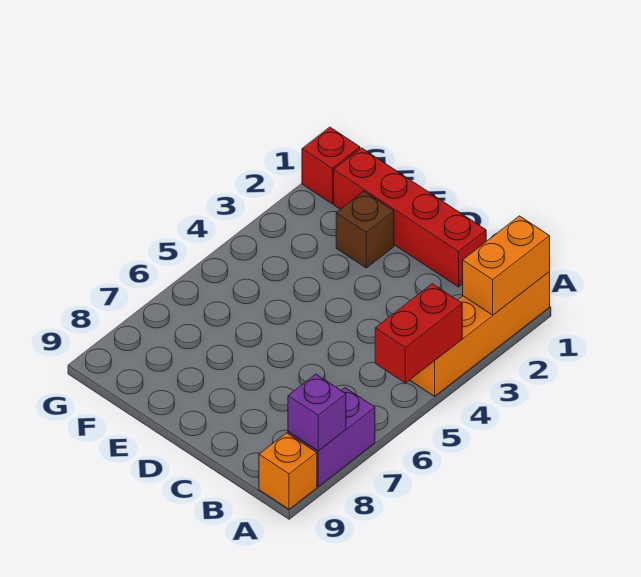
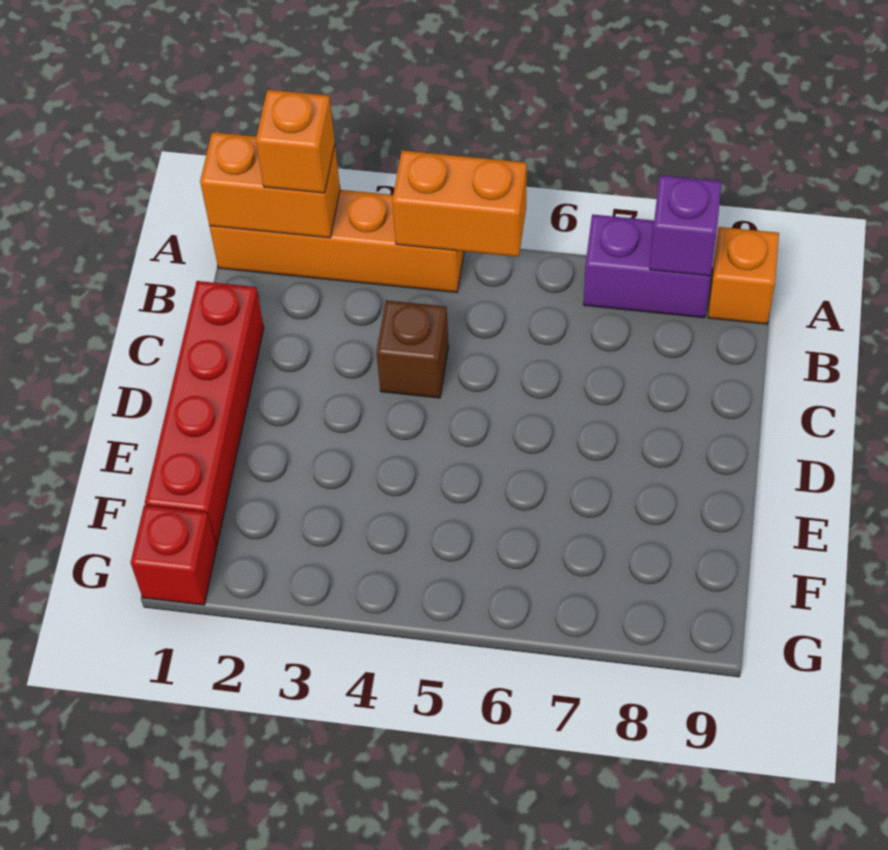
none -> orange 1x1 brick [256,90,335,193]
red 1x2 brick [375,284,462,383] -> orange 1x2 brick [392,151,527,257]
brown 1x1 brick [336,192,394,268] -> brown 1x1 brick moved to [376,300,449,398]

